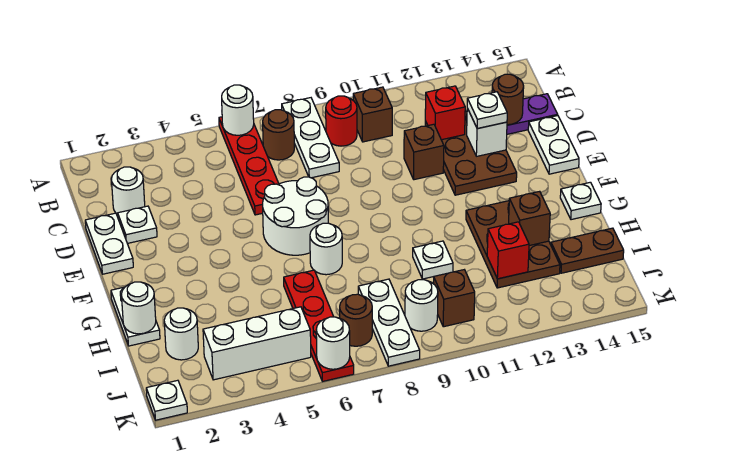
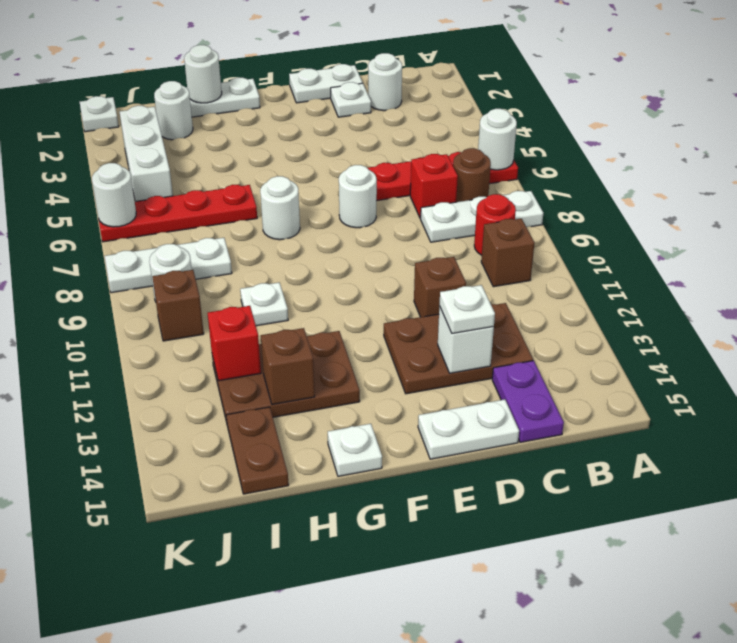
red 1x1 brick [425,86,465,140] -> red 1x1 brick moved to [410,154,458,218]
brown 1x1 round brick [492,74,524,125] -> none
white 2x2 round brick [263,177,328,255] -> white 1x1 round brick [339,165,377,228]
brown 1x1 round brick [340,294,372,346] -> none

